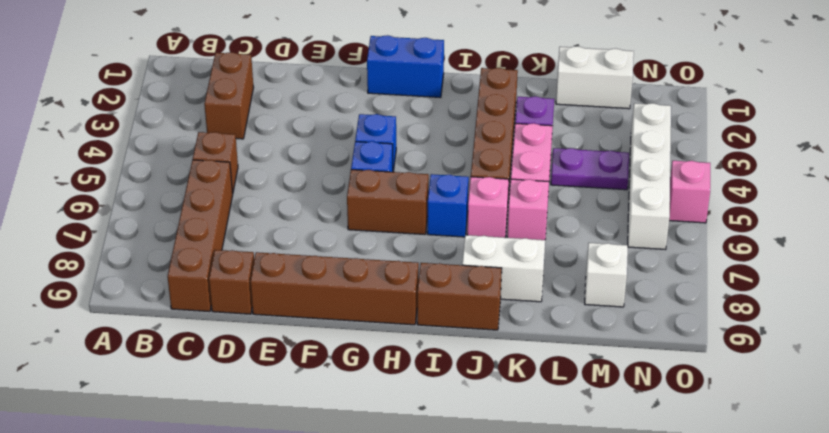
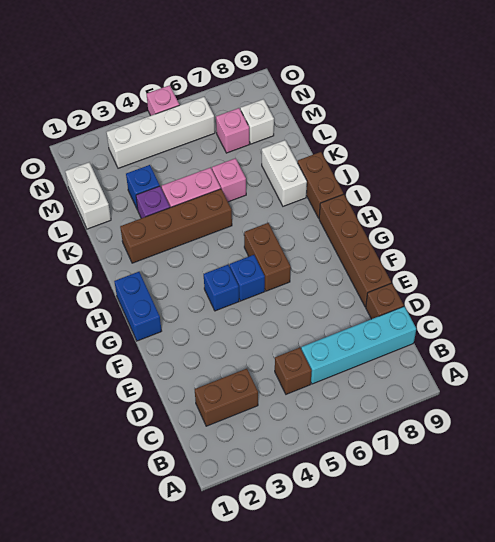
brown 1x4 brick [168,160,233,312] -> cyan 1x4 brick [301,307,416,384]
blue 1x1 brick [427,174,469,237] -> blue 1x1 brick moved to [126,165,160,210]
pink 1x1 brick [467,177,509,238] -> pink 1x1 brick moved to [216,108,250,153]
purple 1x2 plate [551,148,629,190] -> none

